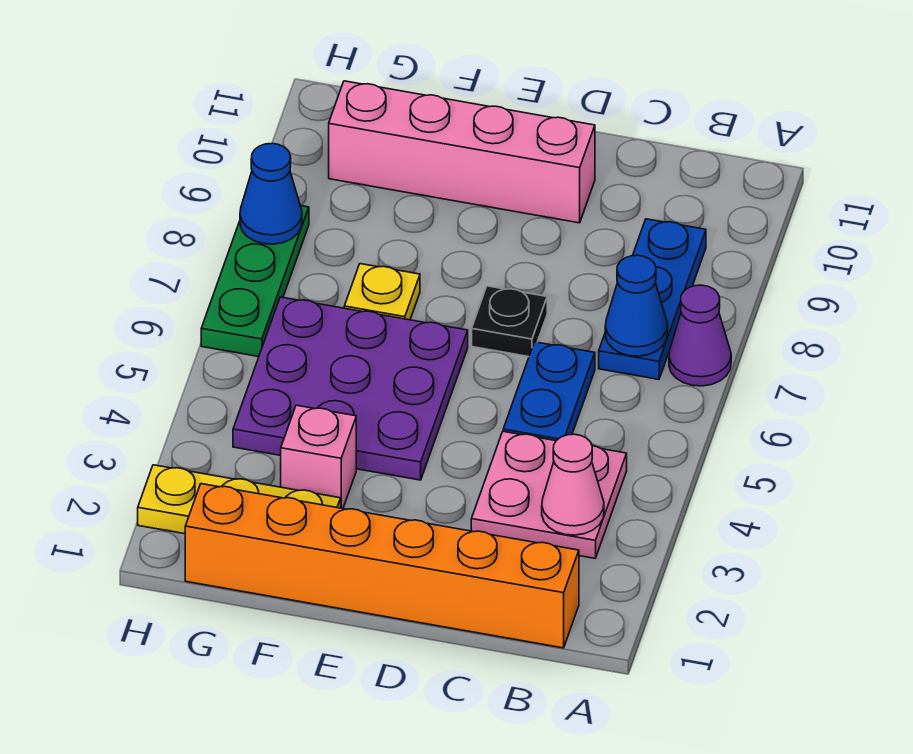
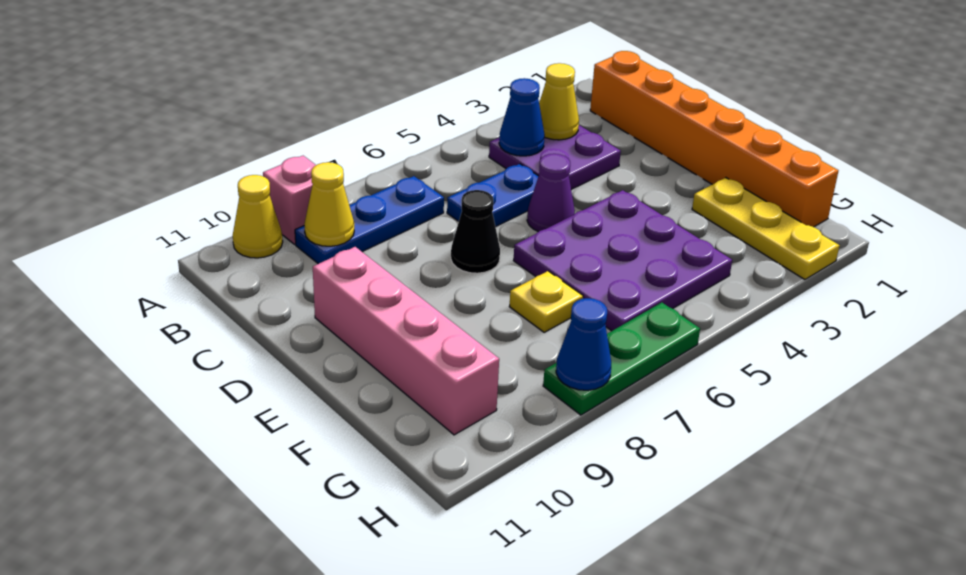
purple 1x1 cone [669,285,731,386] -> purple 1x1 cone moved to [527,154,575,232]
none -> yellow 1x1 cone [233,175,283,258]
pink 2x2 plate [471,431,627,558] -> purple 2x2 plate [489,125,621,189]
pink 1x1 cone [542,434,604,535] -> yellow 1x1 cone [539,63,579,140]
blue 1x1 cone [605,255,668,356] -> blue 1x1 cone moved to [499,78,545,156]
none -> yellow 1x1 cone [304,162,354,246]
black 1x1 plate [472,286,547,357] -> black 1x1 cone [451,190,500,273]
pink 1x1 brick [281,405,356,509] -> pink 1x1 brick moved to [263,156,316,244]

